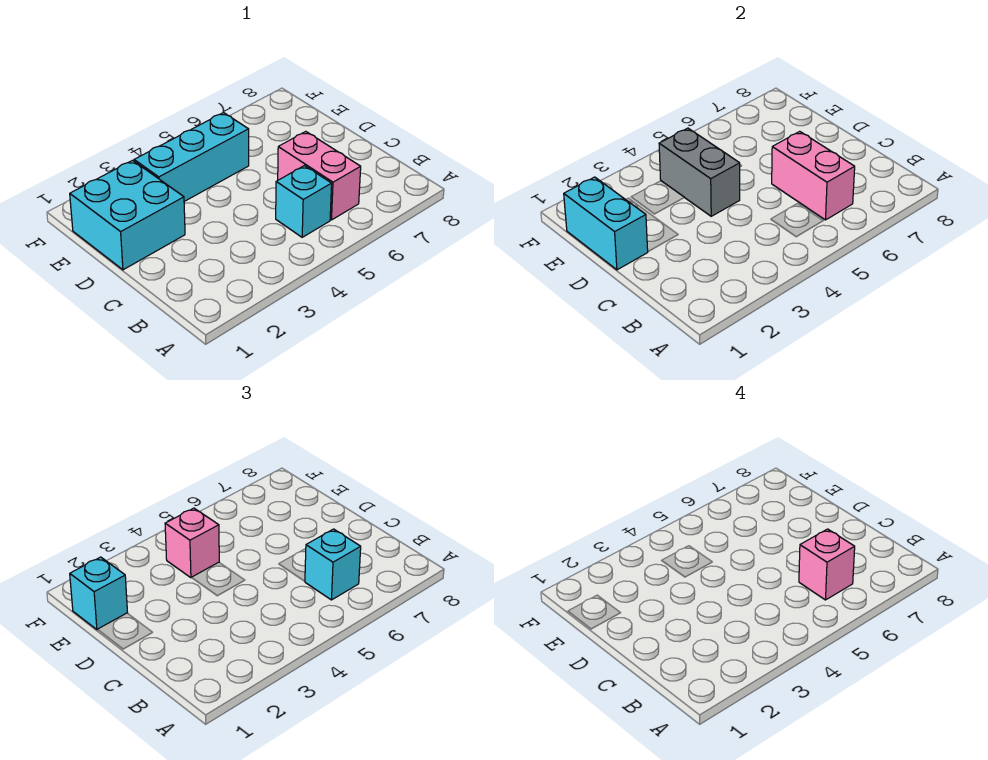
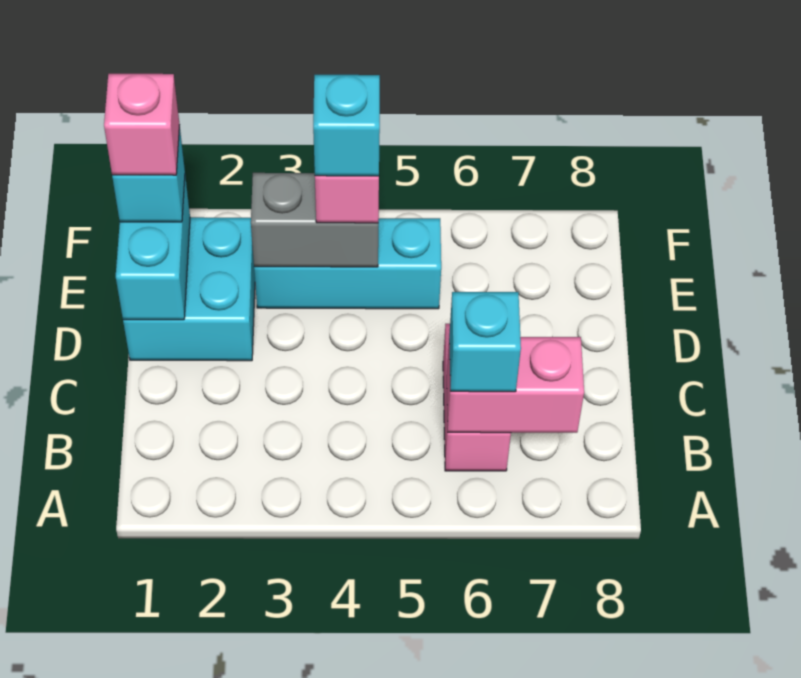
cyan 1x1 brick [276,166,332,237] -> cyan 1x1 brick moved to [313,75,380,176]
pink 1x2 brick [772,131,855,220] -> pink 1x2 brick turned to [447,337,584,433]
pink 1x1 brick [799,529,855,600] -> pink 1x1 brick moved to [104,74,180,175]
grey 1x2 brick [659,128,740,216] -> grey 1x2 brick turned to [251,173,378,267]

